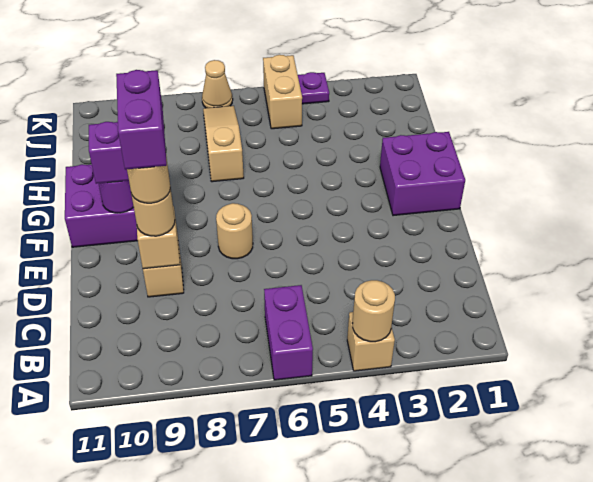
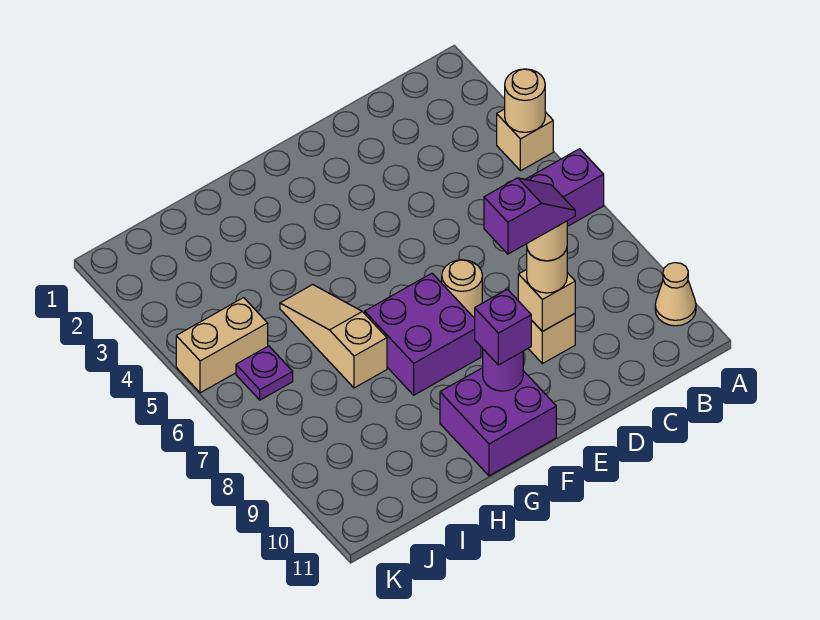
purple 1x2 brick [116,70,167,170] -> purple 1x2 slope [484,178,575,254]
purple 2x2 brick [380,132,465,216] -> purple 2x2 brick moved to [365,273,481,395]
tan 1x3 slope [203,106,244,182] -> tan 1x3 slope turned to [280,285,387,388]
purple 1x1 plate [298,72,329,104] -> purple 1x1 plate moved to [236,346,293,400]
tan 1x1 cone [202,60,233,108] -> tan 1x1 cone moved to [655,263,696,326]

